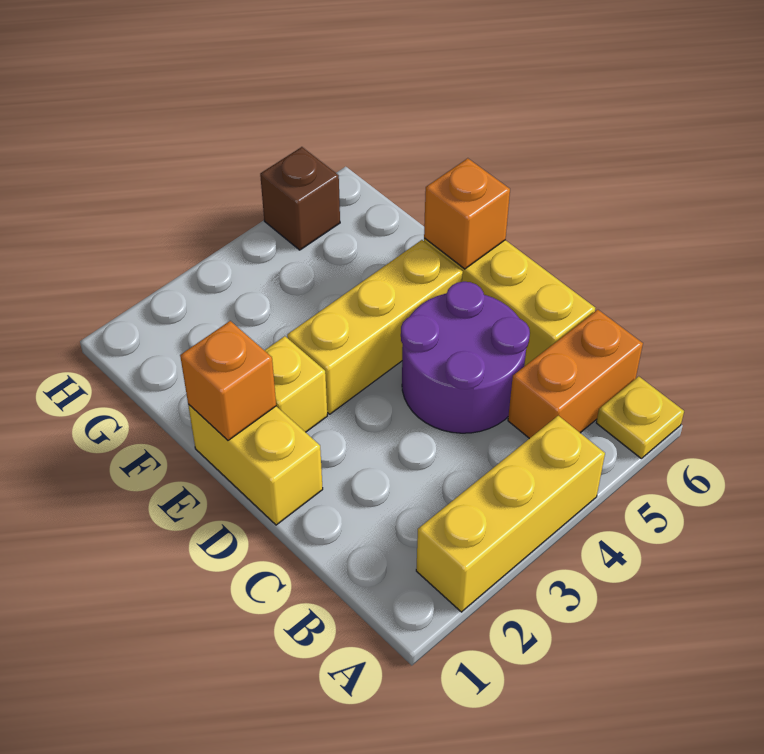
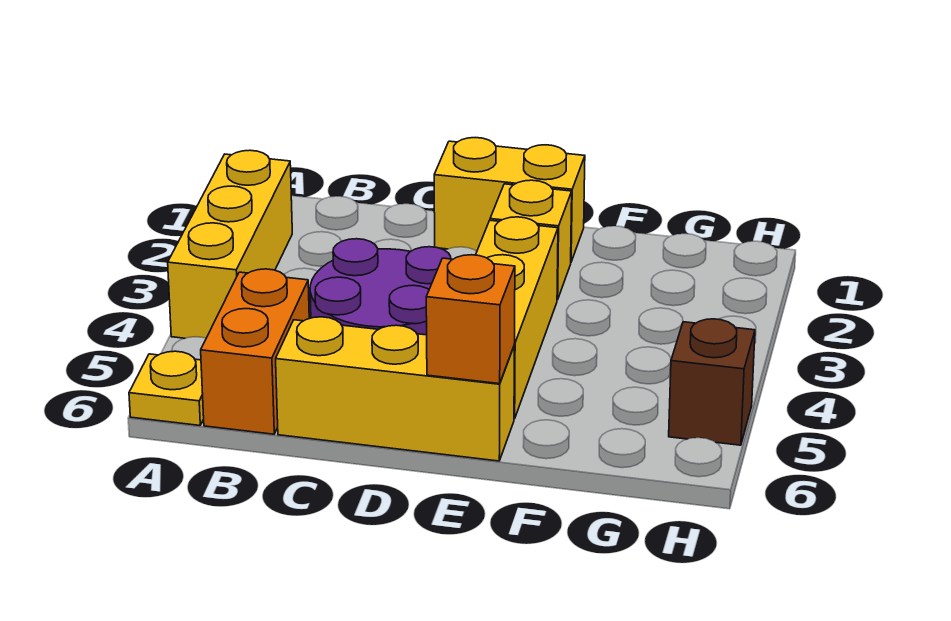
orange 1x1 brick [180,321,276,440] -> none

